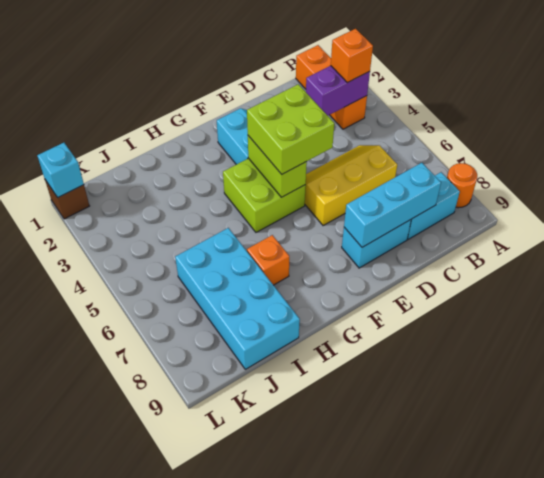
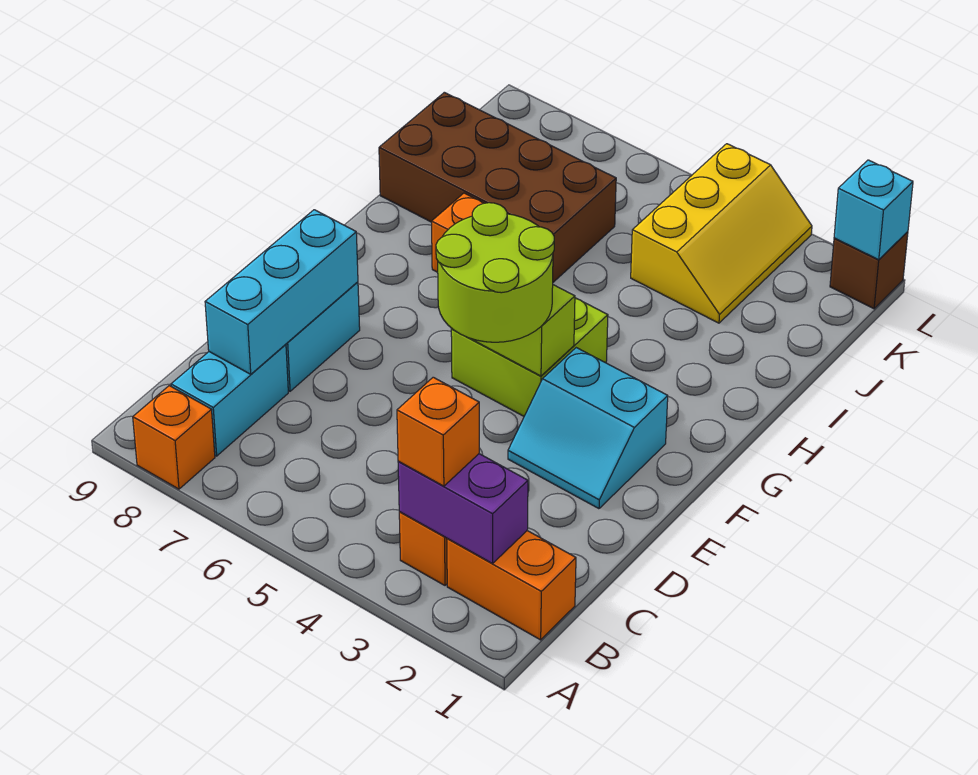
orange 1x1 round brick [447,163,477,208] -> orange 1x1 brick [133,386,215,489]
purple 1x2 brick [306,66,370,116] -> purple 1x2 brick turned to [398,454,528,563]
yellow 2x3 slope [305,145,397,226] -> yellow 2x3 slope moved to [631,144,812,323]
lime 2x2 brick [247,84,334,174] -> lime 2x2 round brick [436,203,554,342]
cyan 2x4 brick [175,228,300,369] -> brown 2x4 brick [379,92,616,282]

